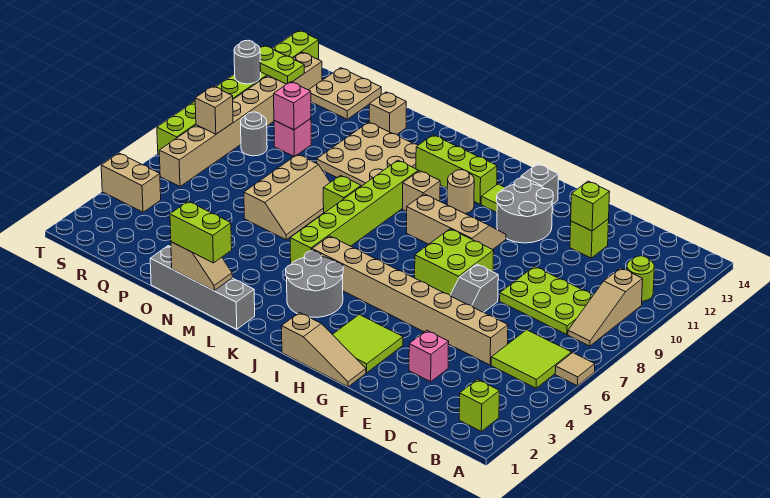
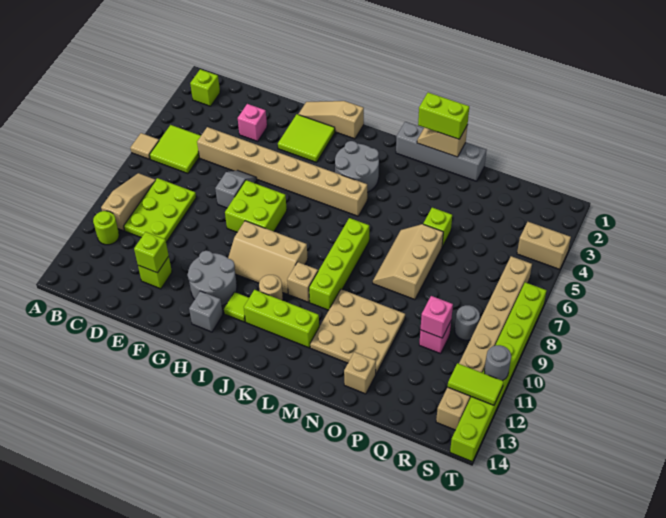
lime 2x3 plate [500,267,593,335] -> lime 2x3 plate turned to [124,178,196,242]
lime 1x6 brick [290,160,418,264] -> lime 1x4 brick [309,218,369,310]
lime 1x1 brick [323,175,361,213] -> lime 1x1 brick moved to [423,208,452,247]
tan 2x2 plate [309,68,381,119] -> none
tan 1x1 brick [195,86,233,134] -> none
lime 1x2 plate [260,46,304,84] -> lime 1x2 tile [448,363,504,405]

